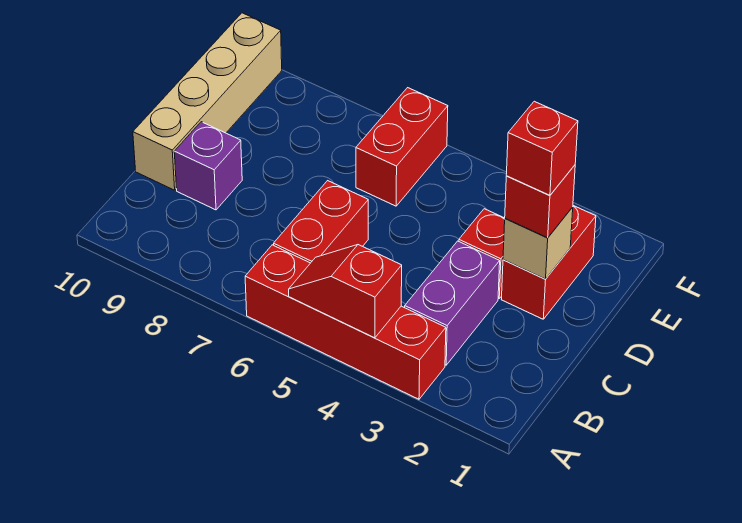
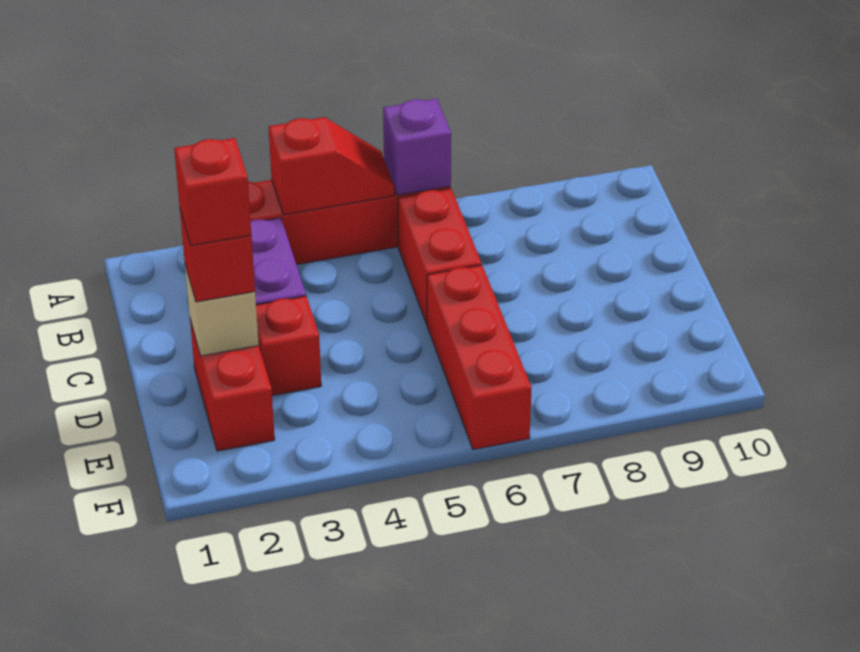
purple 1x1 brick [174,122,242,210] -> purple 1x1 brick moved to [383,99,451,195]
tan 1x4 brick [133,13,282,190] -> none
red 1x2 brick [356,88,448,206] -> red 1x3 brick [427,265,531,449]

